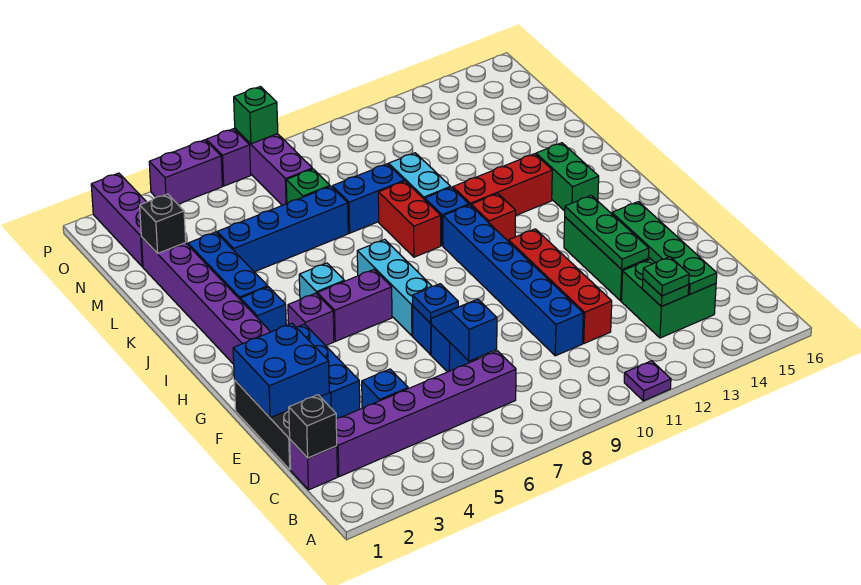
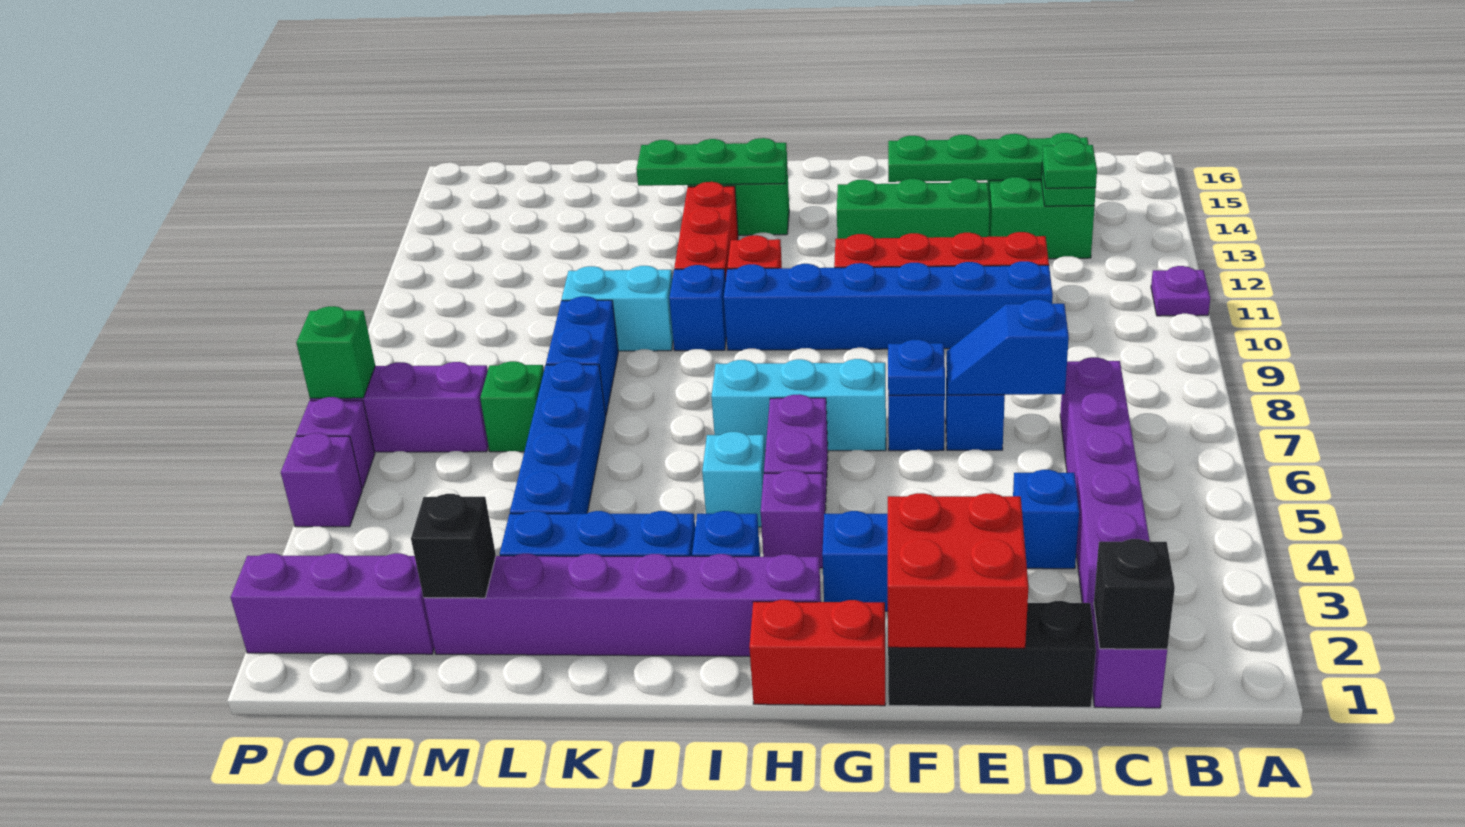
blue 2x2 brick [233,323,329,418] -> red 2x2 brick [888,493,1028,648]
green 1x3 plate [565,195,649,269] -> green 1x3 plate moved to [636,138,787,186]
red 1x2 brick [378,181,441,257] -> red 1x2 brick moved to [749,600,885,706]
purple 1x2 brick [149,140,222,204] -> purple 1x1 brick [281,433,362,527]

